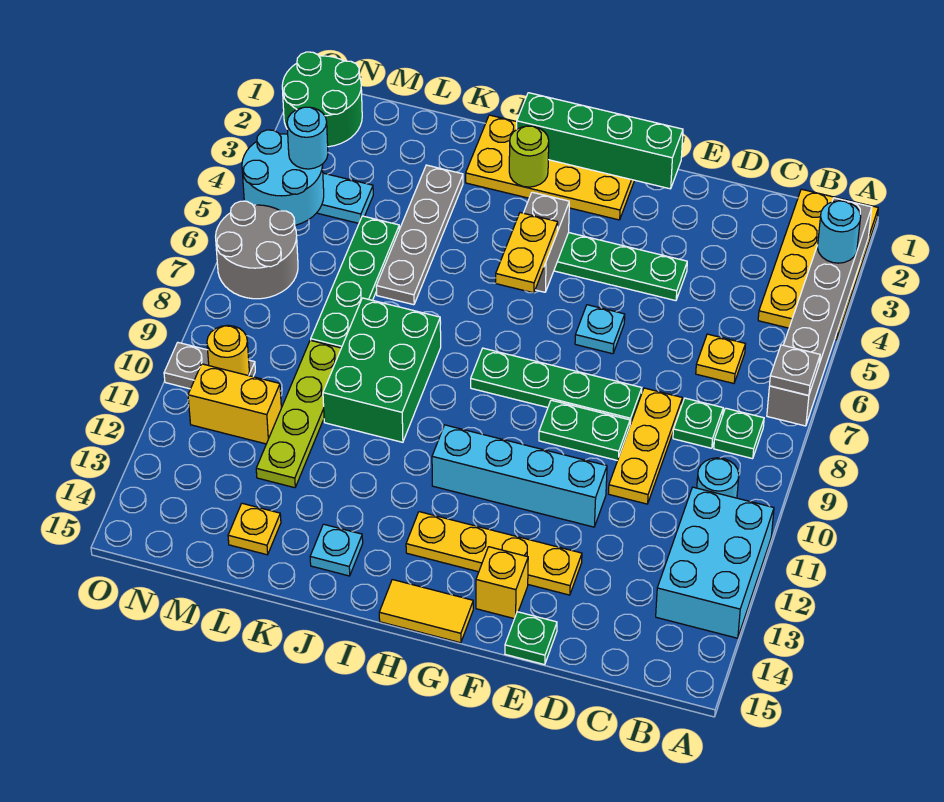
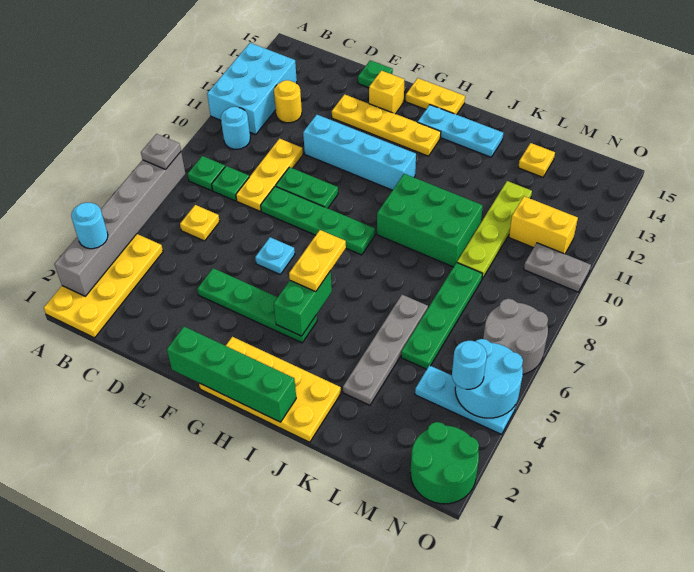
yellow 1x2 tile [379,580,473,643] -> yellow 1x2 plate [406,78,465,115]
grey 1x2 brick [524,192,569,292] -> green 1x2 brick [274,271,332,336]
lime 1x1 round brick [509,126,549,187] -> none
green 2x3 brick [323,298,441,442] -> green 2x3 brick turned to [377,174,483,267]
cyan 1x1 plate [310,524,363,576] -> cyan 1x3 plate [418,105,503,157]
yellow 1x1 round brick [207,325,249,376] -> yellow 1x1 round brick moved to [274,80,302,123]

